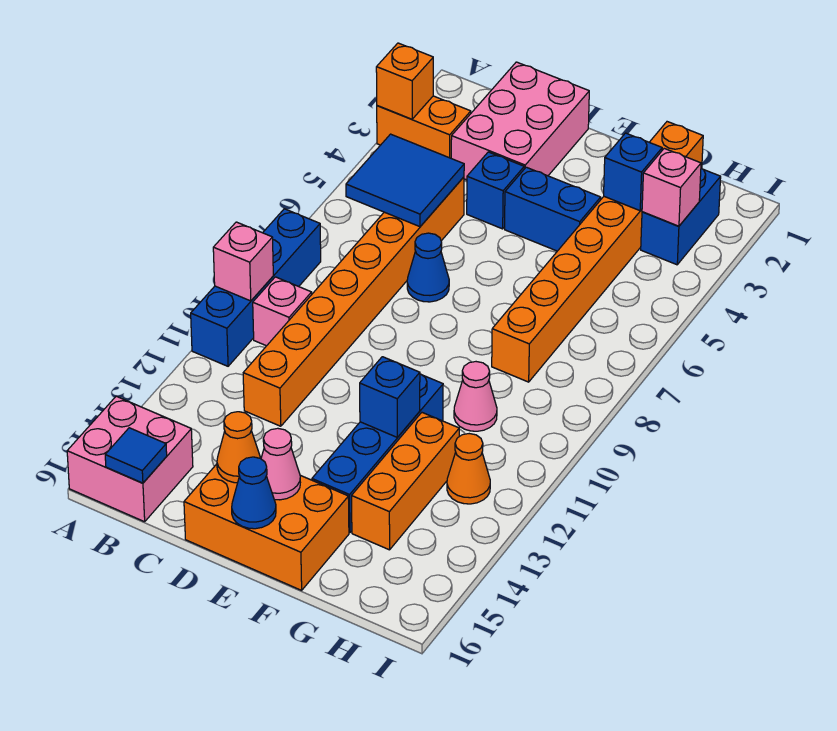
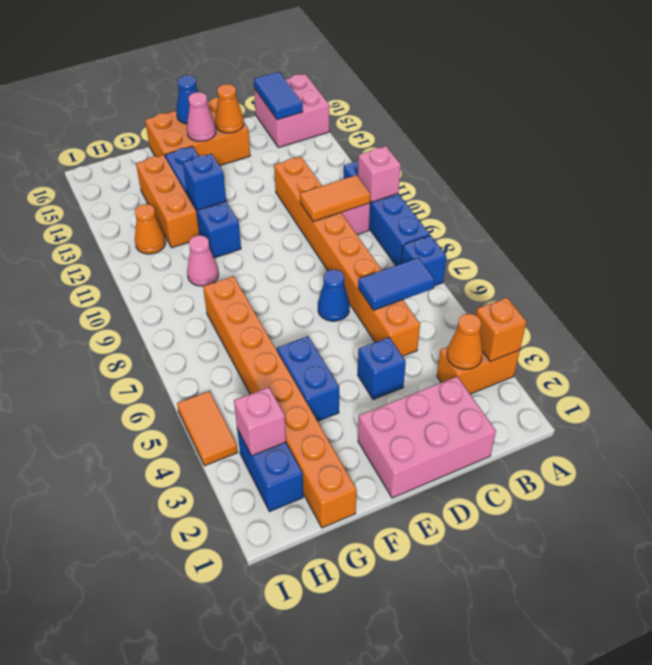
none -> orange 1x1 cone [447,314,483,369]
blue 2x2 tile [346,134,464,227] -> blue 1x2 tile [358,258,435,310]
none -> orange 1x2 tile [300,175,371,222]
blue 1x1 tile [105,428,167,483] -> blue 1x2 tile [254,72,303,120]
pink 2x3 brick [451,62,589,180] -> pink 2x3 brick turned to [358,376,496,498]
blue 1x2 brick [505,167,601,251] -> blue 1x2 brick turned to [277,336,339,421]
blue 1x1 brick [604,133,662,211] -> blue 1x1 brick moved to [401,235,446,286]
none -> orange 1x2 tile [177,391,238,466]

